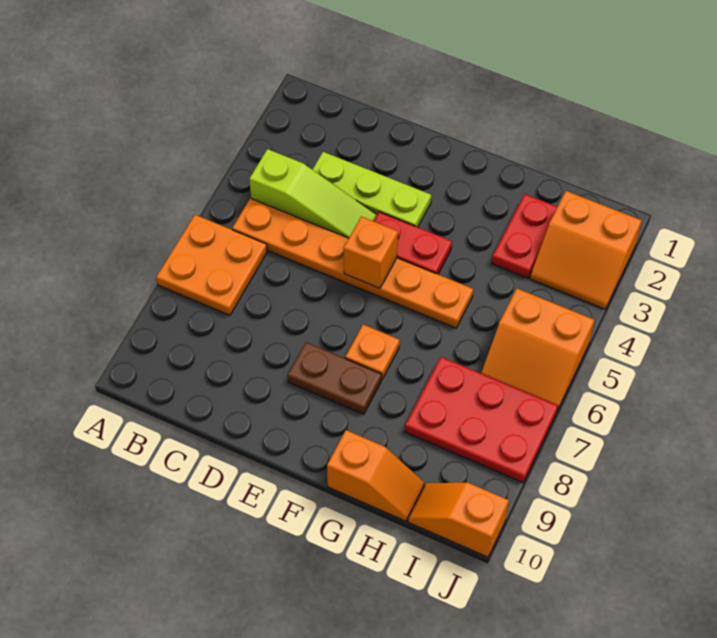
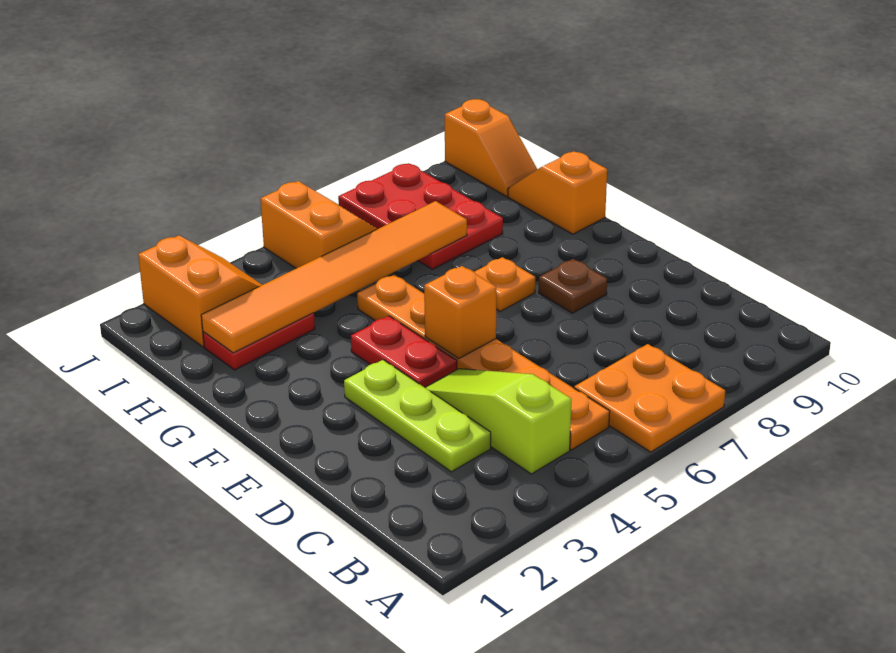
brown 1x2 plate [288,342,382,414] -> brown 1x1 plate [539,259,607,313]
none -> orange 1x6 tile [201,201,467,353]

